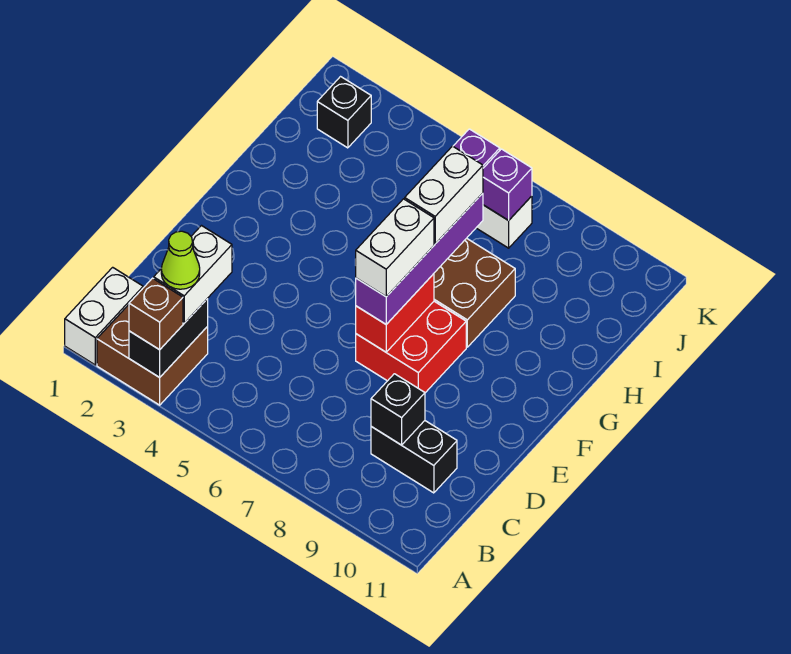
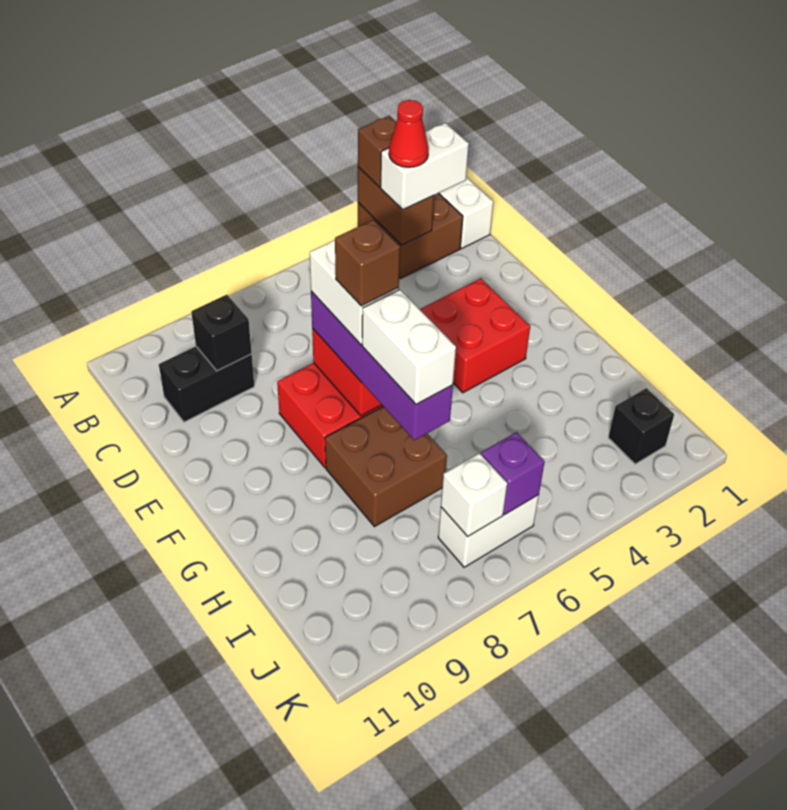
black 1x2 brick [129,299,208,377] -> brown 1x2 brick [358,167,434,245]
white 1x2 brick [154,226,232,323] -> white 1x2 brick turned to [381,123,469,210]
lime 1x1 cone [161,231,200,289] -> red 1x1 cone [389,100,428,167]
none -> red 2x2 brick [420,278,530,393]
none -> brown 1x1 brick [335,220,400,306]
purple 1x1 brick [483,149,532,220] -> white 1x1 brick [441,453,507,537]

